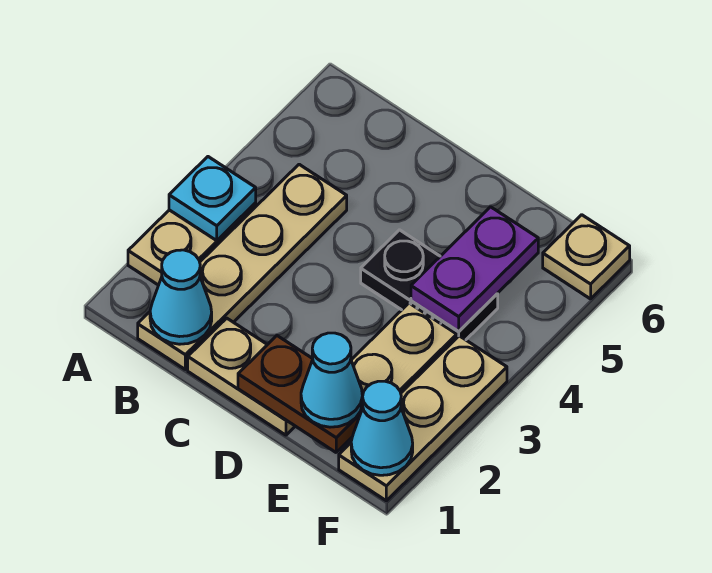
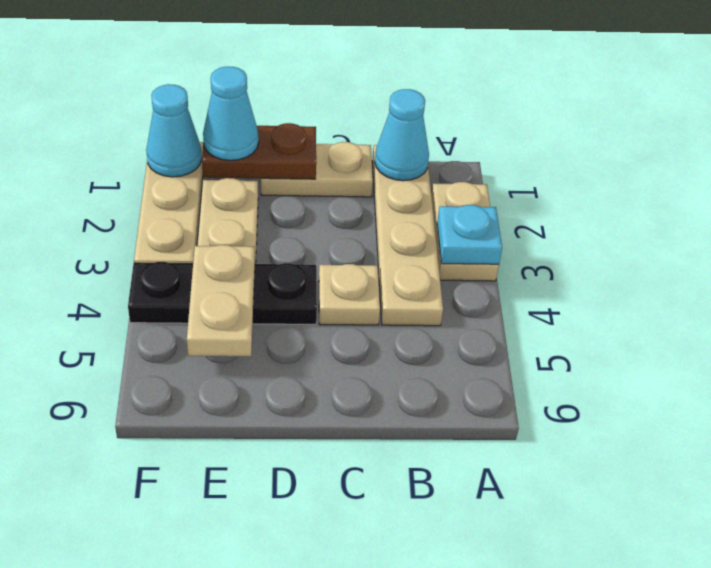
black 1x2 plate [361,230,498,340] -> black 1x3 plate [128,262,317,324]
purple 1x2 plate [411,207,538,332] -> tan 1x2 plate [187,245,255,356]
tan 1x1 plate [543,215,630,299] -> tan 1x1 plate moved to [319,264,380,325]

